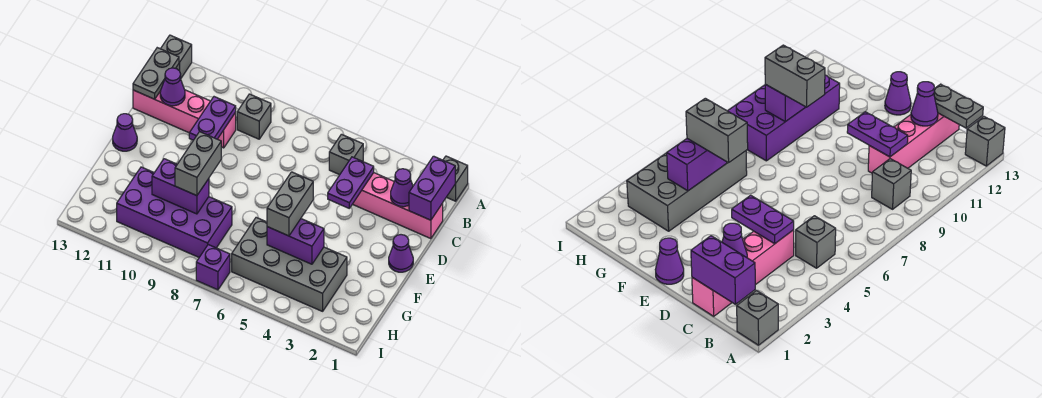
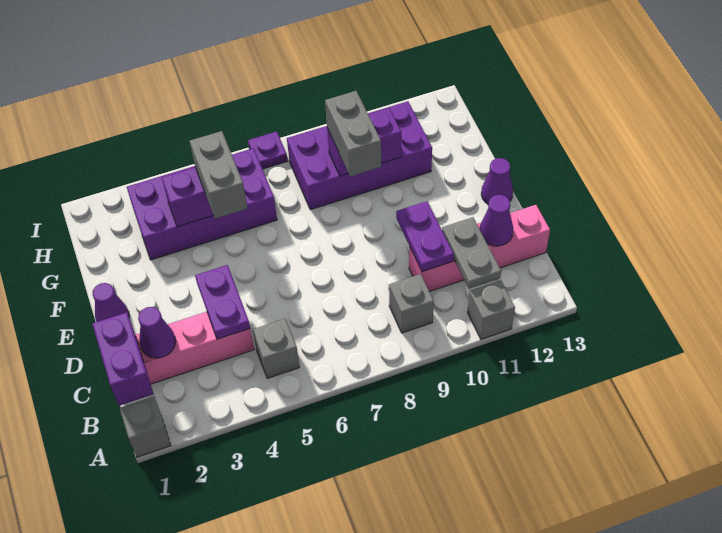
grey 1x1 brick [161,35,192,79] -> grey 1x1 brick moved to [467,280,515,339]
grey 1x2 plate [133,48,179,99] -> grey 1x2 plate moved to [442,217,501,289]
grey 2x4 brick [232,217,347,311] -> purple 2x4 brick [127,148,277,260]
purple 1x1 brick [196,245,230,290] -> purple 1x1 plate [248,132,287,169]

